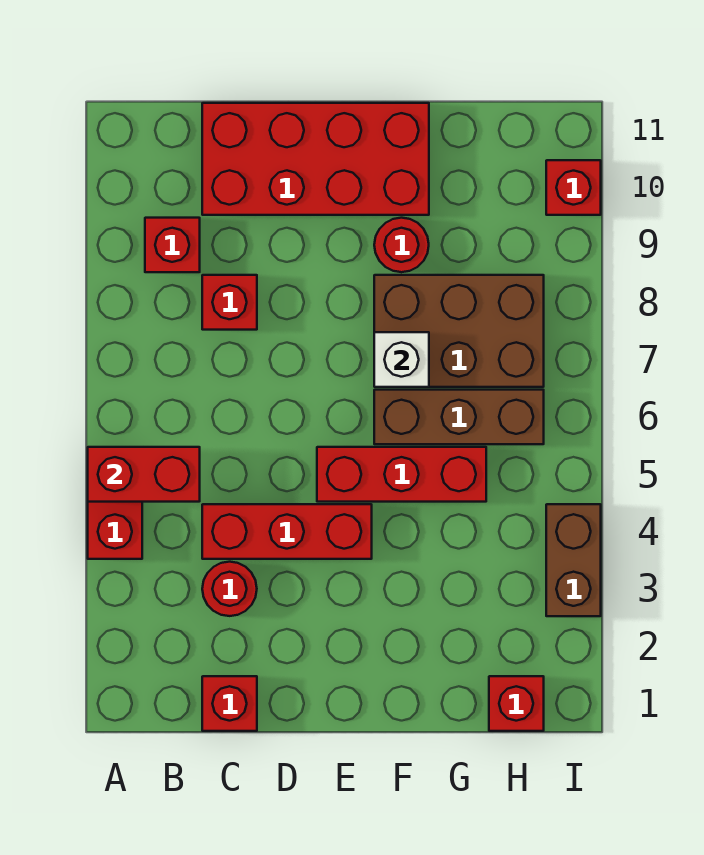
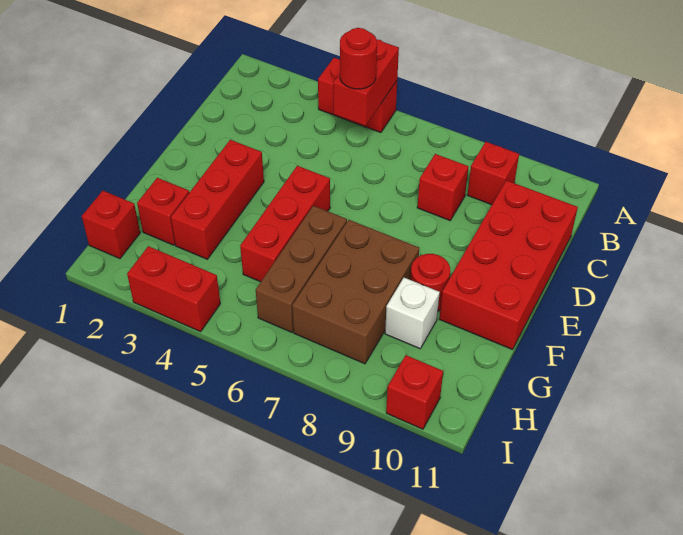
red 1x1 brick [202,676,257,731] -> red 1x1 brick moved to [137,178,189,245]
red 1x1 round brick [202,562,257,616] -> red 1x1 round brick moved to [340,28,377,89]
red 1x3 brick [202,504,372,559] -> red 1x3 brick moved to [171,140,264,259]
white 1x1 brick [374,332,429,387] -> white 1x1 brick moved to [385,278,440,349]
brown 1x2 brick [546,504,601,616] -> red 1x2 brick [127,246,220,332]

